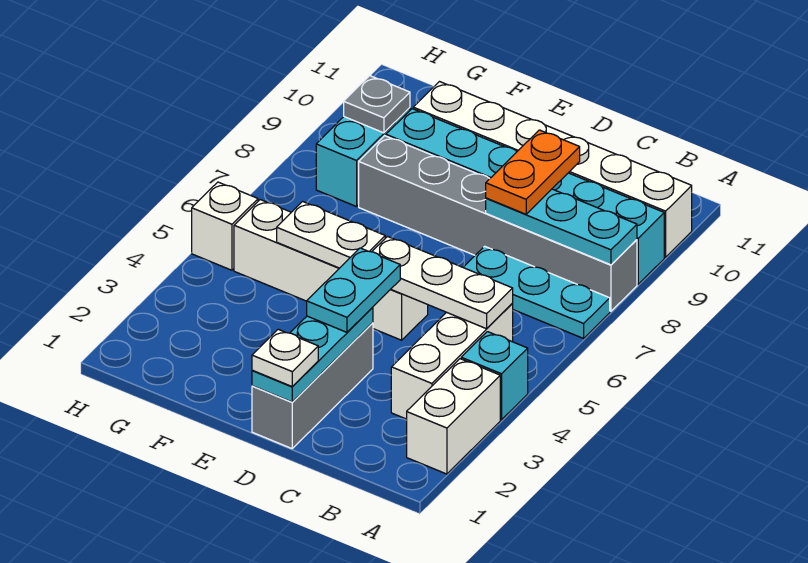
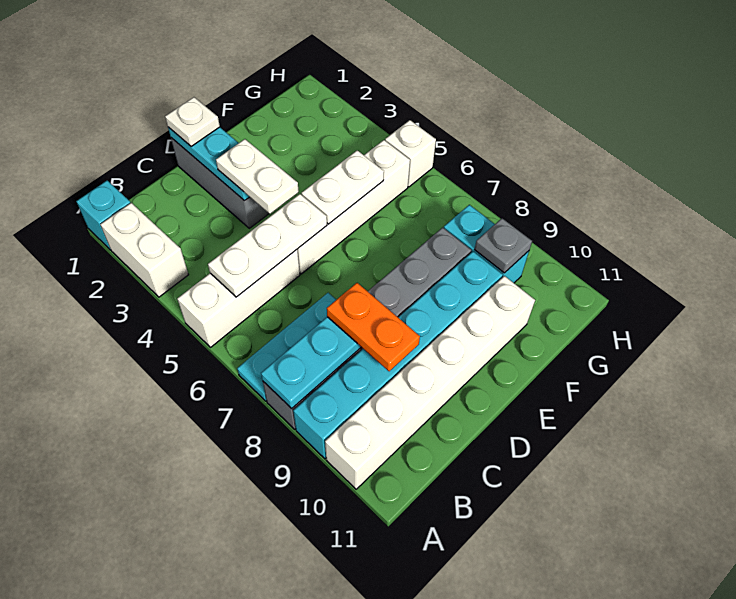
cyan 1x1 brick [461,332,528,420] -> cyan 1x1 brick moved to [76,180,130,250]
white 1x3 brick [391,304,513,419] -> white 1x3 brick turned to [177,250,300,347]
cyan 1x2 plate [307,248,400,332] -> white 1x2 plate [216,139,299,214]

